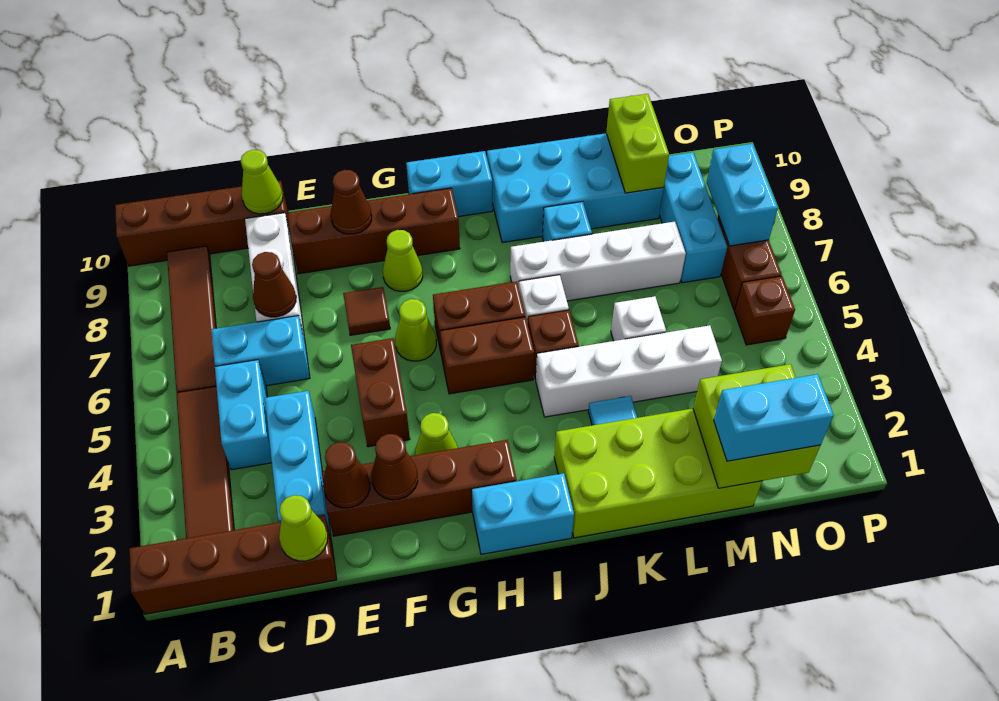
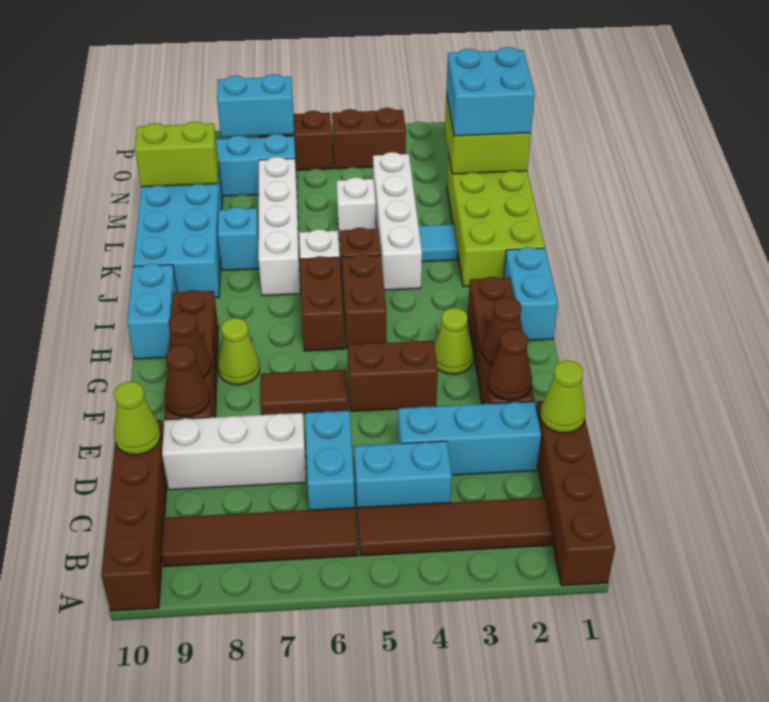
brown 1x1 cone [252,252,296,317] -> brown 1x1 cone moved to [164,345,210,417]
brown 1x1 tile [343,287,390,335] -> brown 1x2 tile [261,370,348,415]
lime 1x1 cone [395,299,436,361] -> none
cyan 1x2 brick [714,374,834,461] -> cyan 2x2 brick [446,47,535,136]
brown 1x1 brick [735,276,795,345] -> brown 1x2 brick [332,108,406,169]

